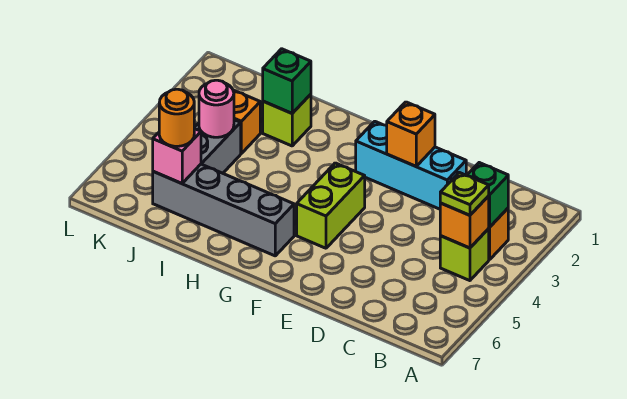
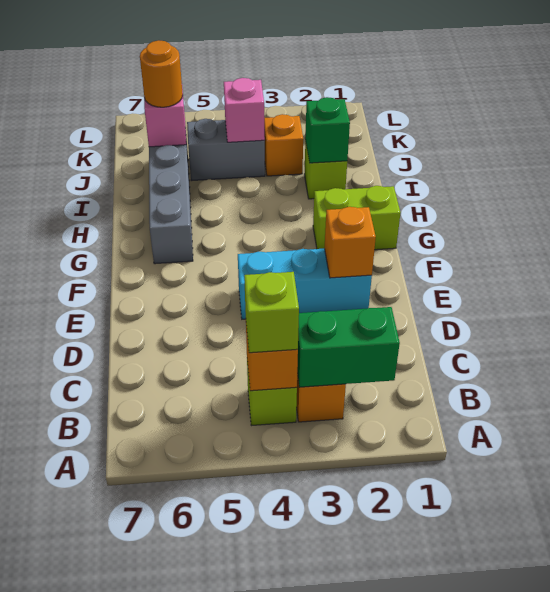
green 1x1 brick [467,163,508,227] -> green 1x2 brick [297,307,400,387]
lime 1x1 plate [440,172,489,215] -> lime 1x1 brick [244,272,299,353]
cyan 1x3 brick [356,121,466,209] -> cyan 1x3 brick turned to [238,249,372,319]
lime 1x2 brick [297,163,365,248] -> lime 1x2 brick moved to [313,186,400,250]
pink 1x1 round brick [199,80,234,137] -> pink 1x1 brick [224,78,265,142]

